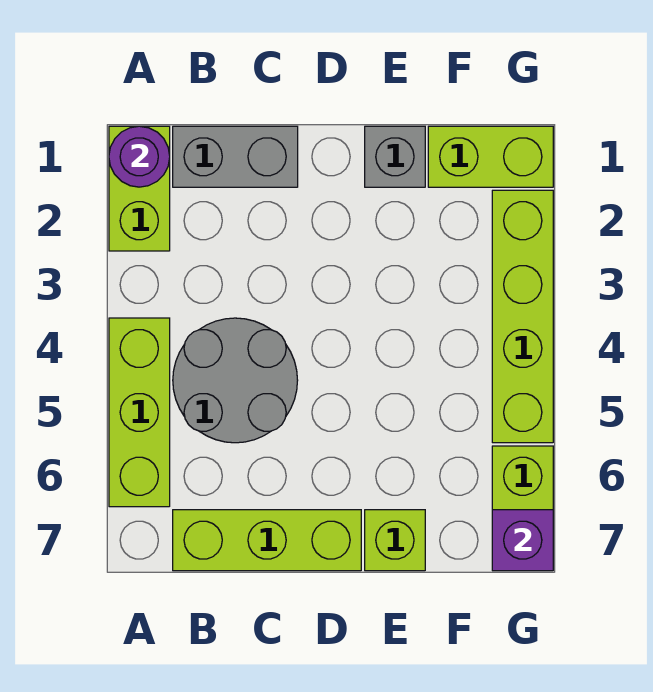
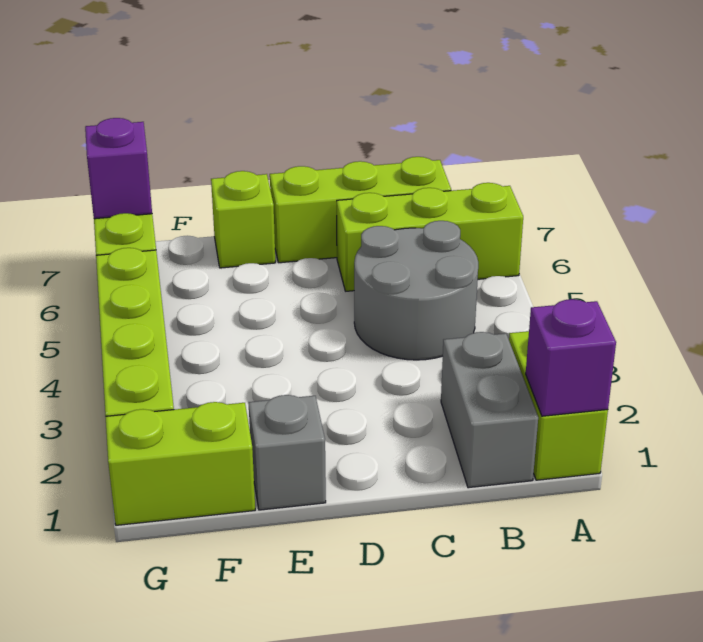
purple 1x1 round brick [109,126,170,187] -> purple 1x1 brick [526,299,616,416]
lime 1x3 brick [109,318,170,507] -> lime 1x3 brick turned to [337,183,523,291]
grey 1x2 brick [173,126,298,187] -> grey 1x2 brick turned to [441,332,538,488]

